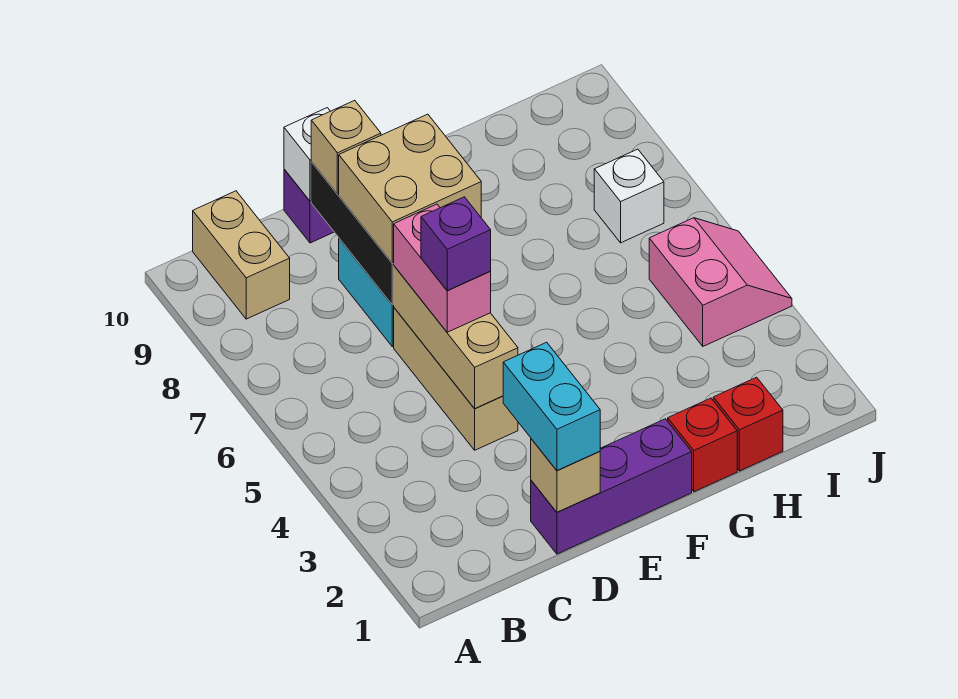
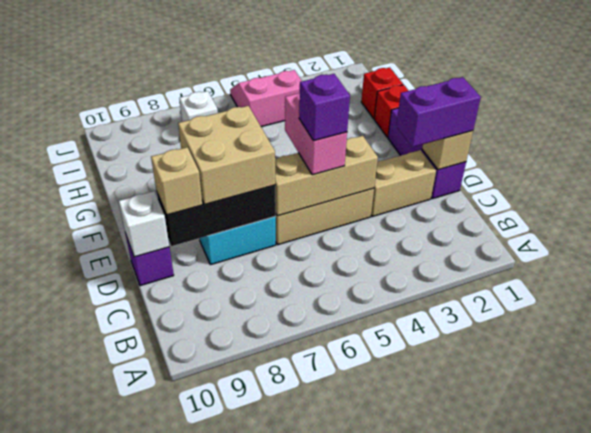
tan 1x2 brick [193,191,290,319] -> tan 1x2 brick moved to [371,150,436,217]
cyan 1x2 brick [503,342,600,470] -> purple 1x2 brick [396,77,481,147]
pink 1x2 brick [394,204,491,332] -> pink 1x2 brick turned to [285,92,347,175]

